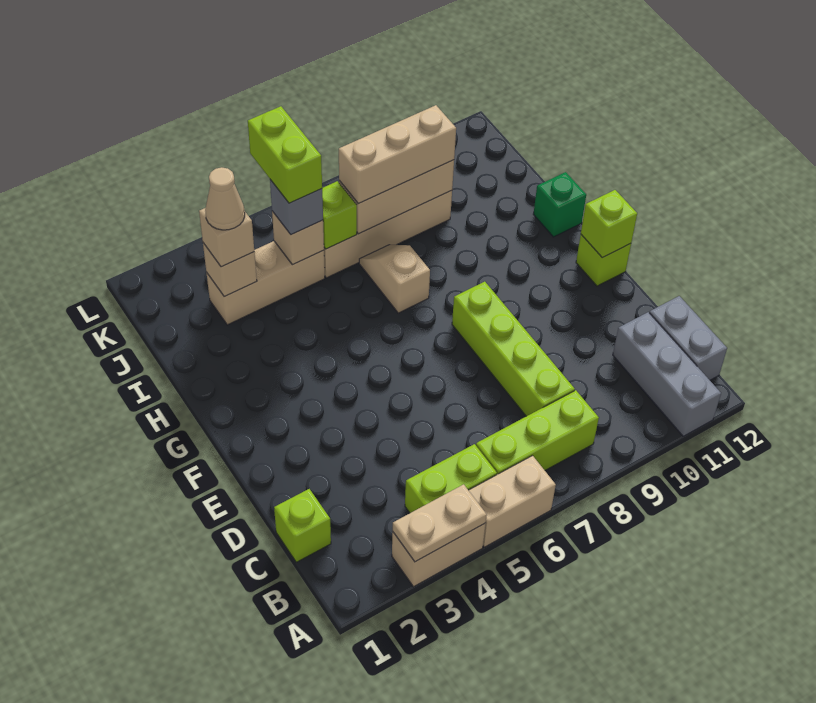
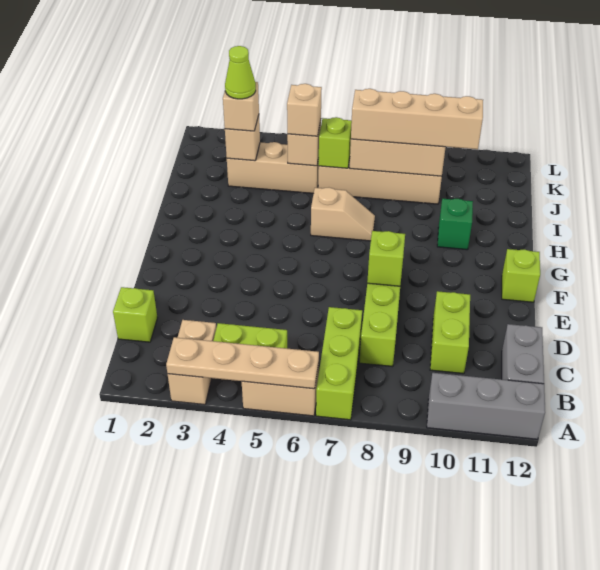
tan 1x2 brick [392,523,486,587] -> tan 1x2 brick turned to [168,320,216,405]
tan 1x2 plate [393,484,487,562] -> tan 1x4 plate [166,337,319,389]
grey 1x3 brick [613,312,721,436] -> grey 1x3 brick turned to [427,373,545,439]
lime 1x3 brick [476,390,599,474] -> lime 1x3 brick turned to [316,307,362,420]
lime 1x1 brick [581,190,637,258] -> lime 1x1 brick moved to [367,231,405,286]
tan 1x2 slope [359,245,430,313] -> tan 1x2 slope turned to [311,188,375,241]
green 1x1 brick [533,172,586,237] -> green 1x1 brick moved to [437,199,473,250]
tan 1x1 cone [205,167,245,230] -> lime 1x1 cone [225,46,256,99]
grey 1x1 brick [270,180,323,235] -> tan 1x1 brick [287,84,322,136]
lime 1x2 brick [248,106,322,203] -> lime 1x2 brick moved to [430,291,470,374]
tan 1x3 brick [339,105,456,204] -> tan 1x4 brick [351,89,483,149]

